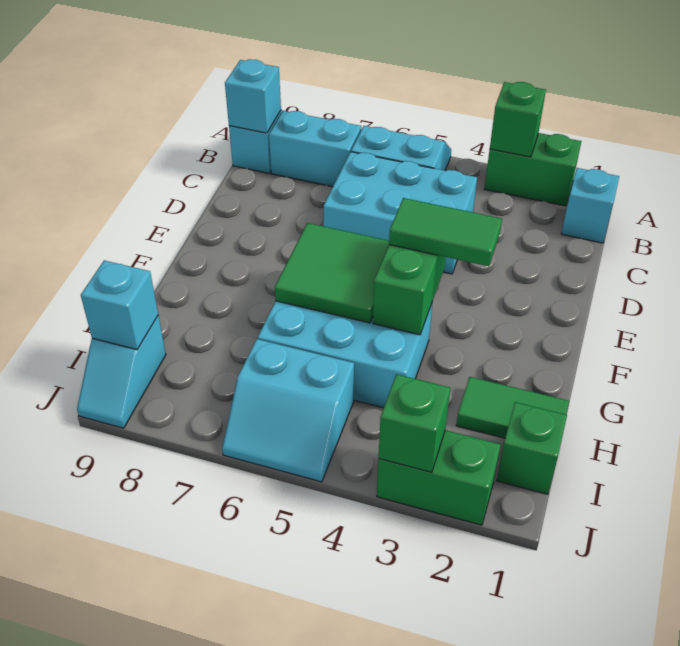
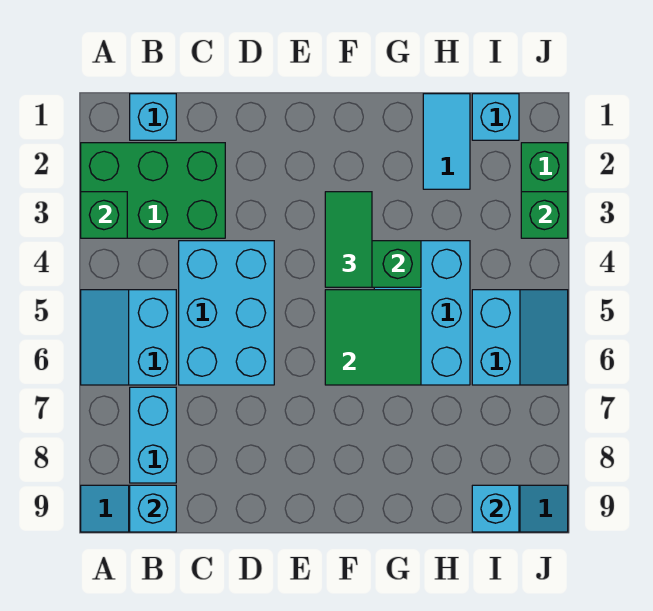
green 1x2 brick [484,133,581,206] -> green 2x3 brick [81,143,225,238]
green 1x2 tile [456,377,569,438] -> cyan 1x2 tile [423,94,470,189]
green 1x1 brick [497,402,567,494] -> cyan 1x1 brick [472,94,519,140]

